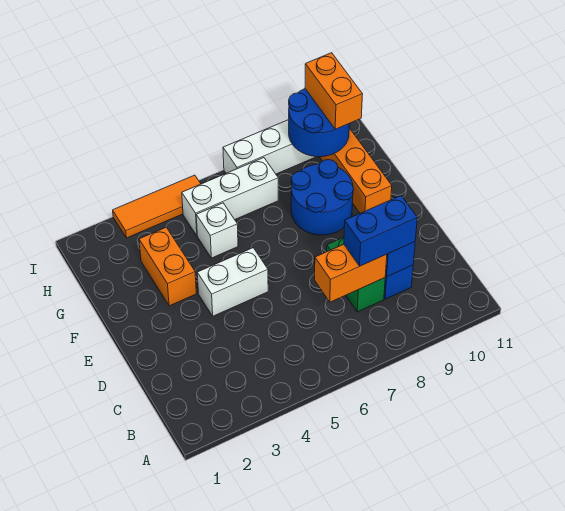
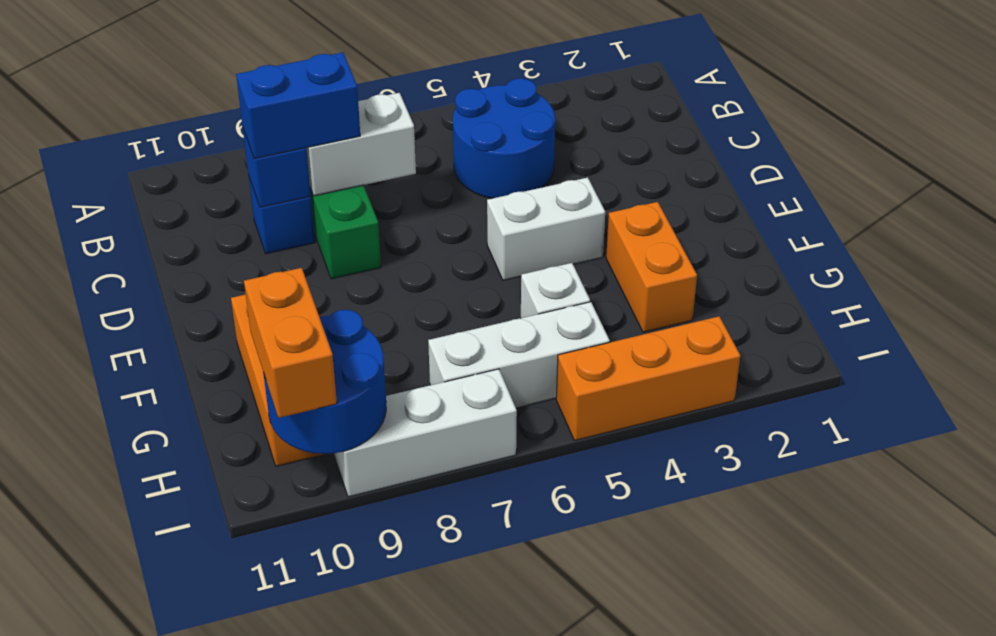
orange 1x2 brick [314,244,387,302] -> white 1x2 brick [306,93,416,196]
blue 2x2 round brick [291,160,354,235] -> blue 2x2 round brick moved to [453,78,555,198]
orange 1x3 tile [113,175,201,238] -> orange 1x3 brick [556,316,740,441]

